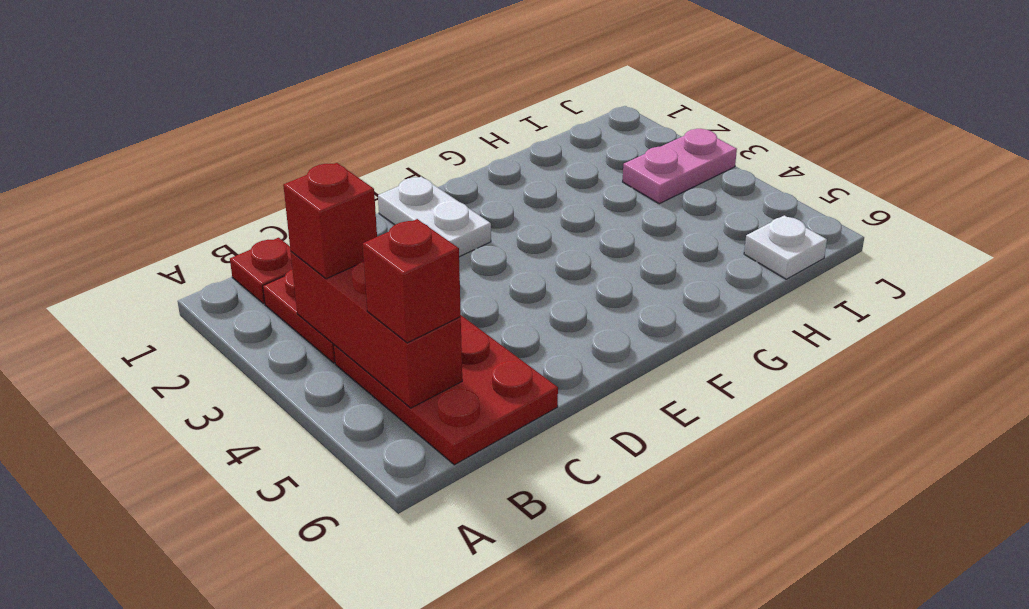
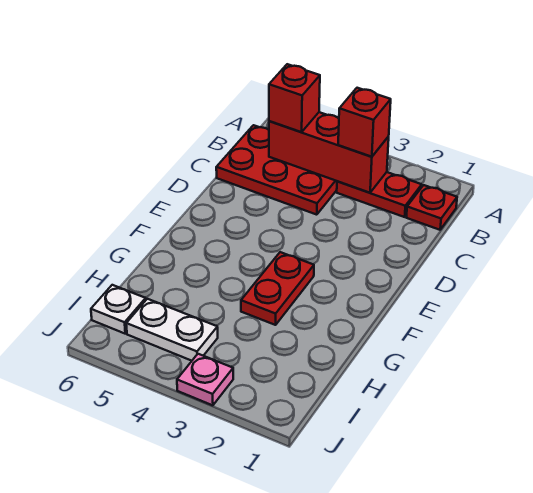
white 1x2 plate [378,177,491,257] -> white 1x2 plate moved to [126,299,218,361]
none -> red 1x2 plate [241,252,314,325]
pink 1x2 plate [623,129,737,204] -> pink 1x1 plate [177,354,233,405]

